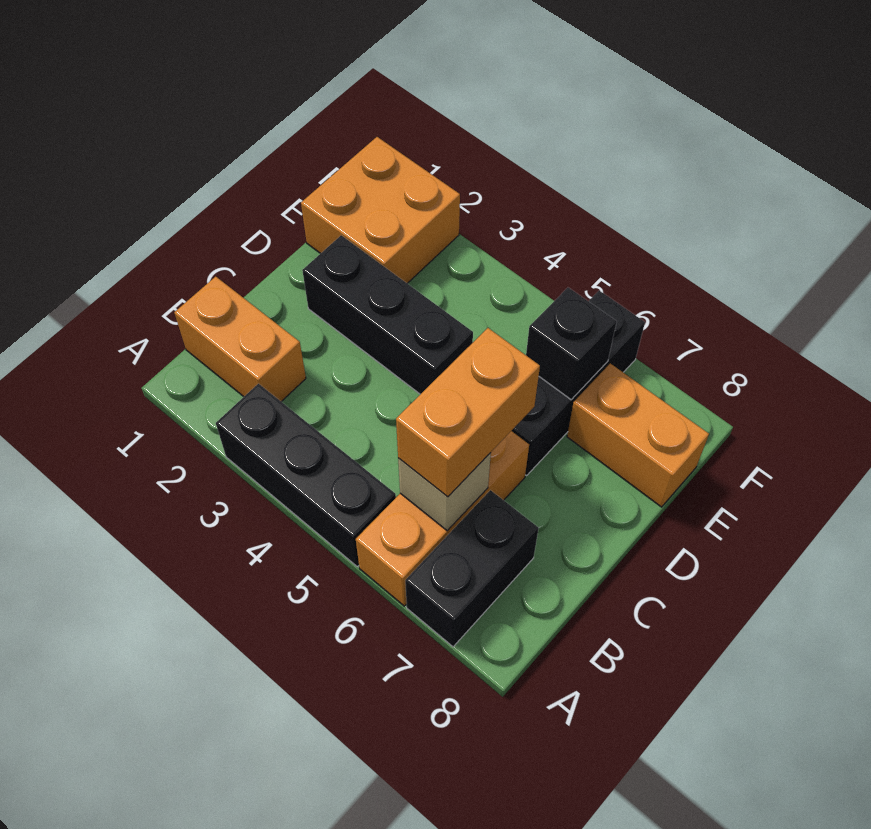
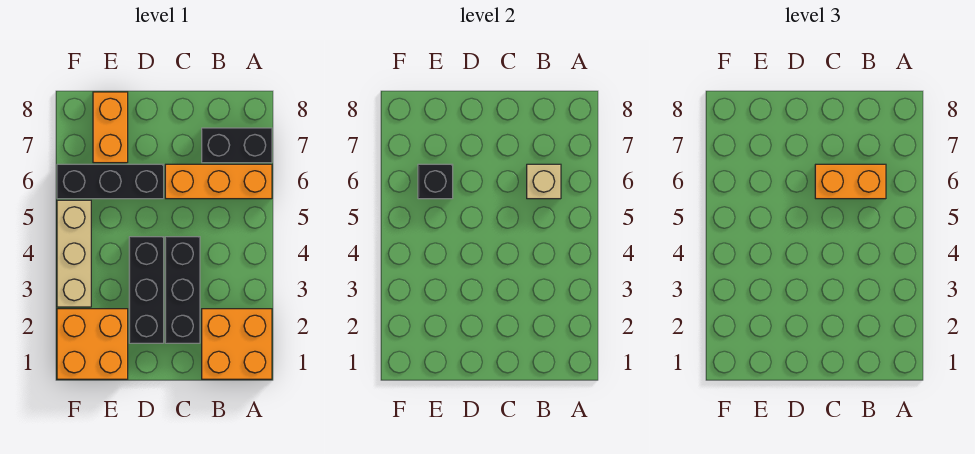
black 1x3 brick [216,384,396,566] -> black 1x3 brick moved to [165,237,200,343]
orange 1x2 brick [174,277,306,401] -> orange 2x2 brick [202,309,272,379]
none -> tan 1x3 brick [57,200,91,307]

